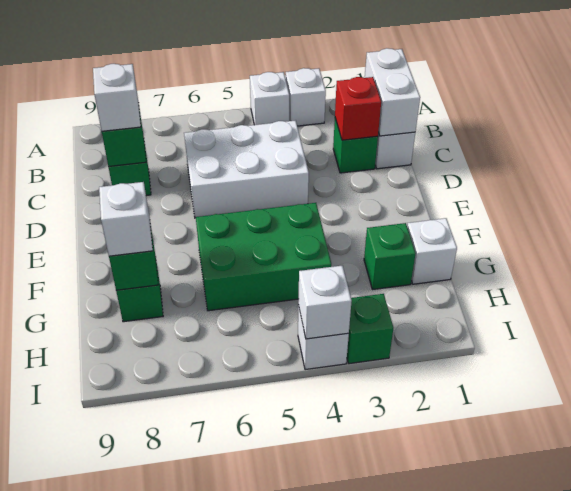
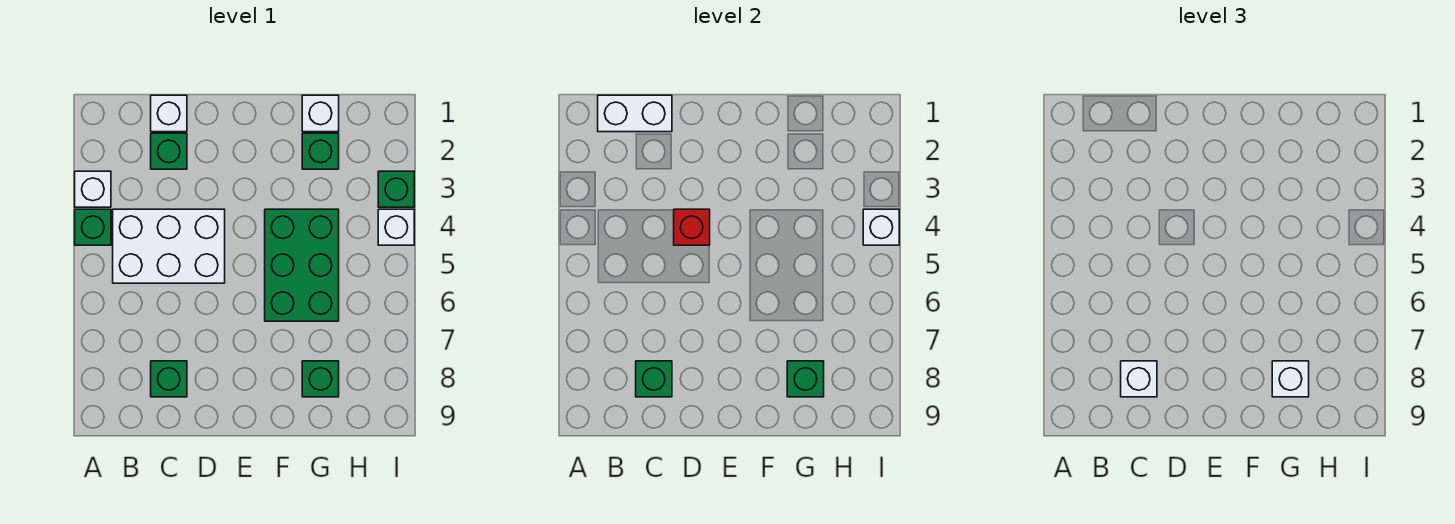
white 1x1 brick [250,72,289,125] -> green 1x1 brick [75,209,111,245]
red 1x1 brick [335,77,381,140] -> red 1x1 brick moved to [674,209,710,245]
white 2x3 brick [184,120,309,218] -> white 2x3 brick turned to [113,209,225,283]

